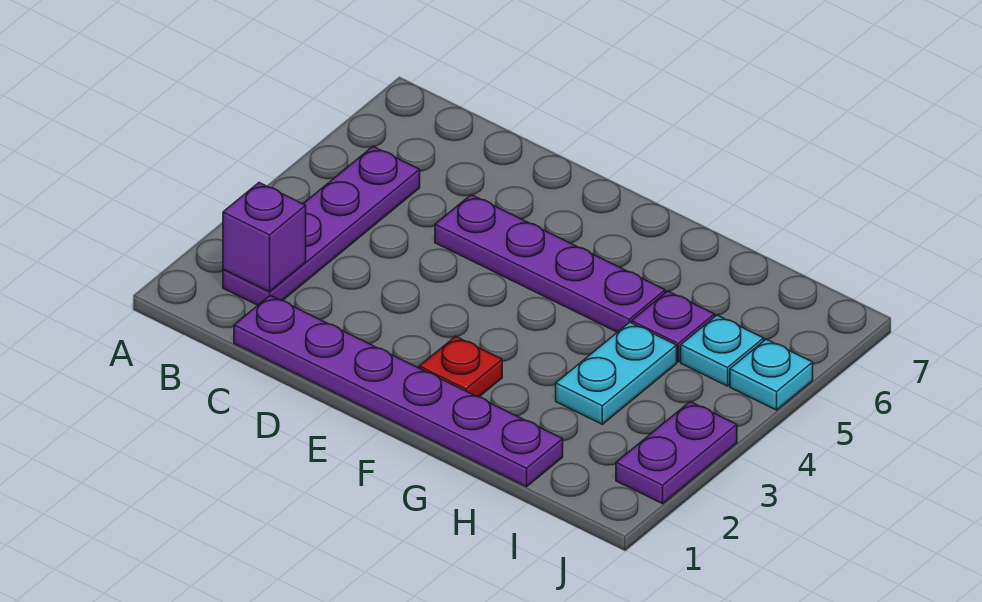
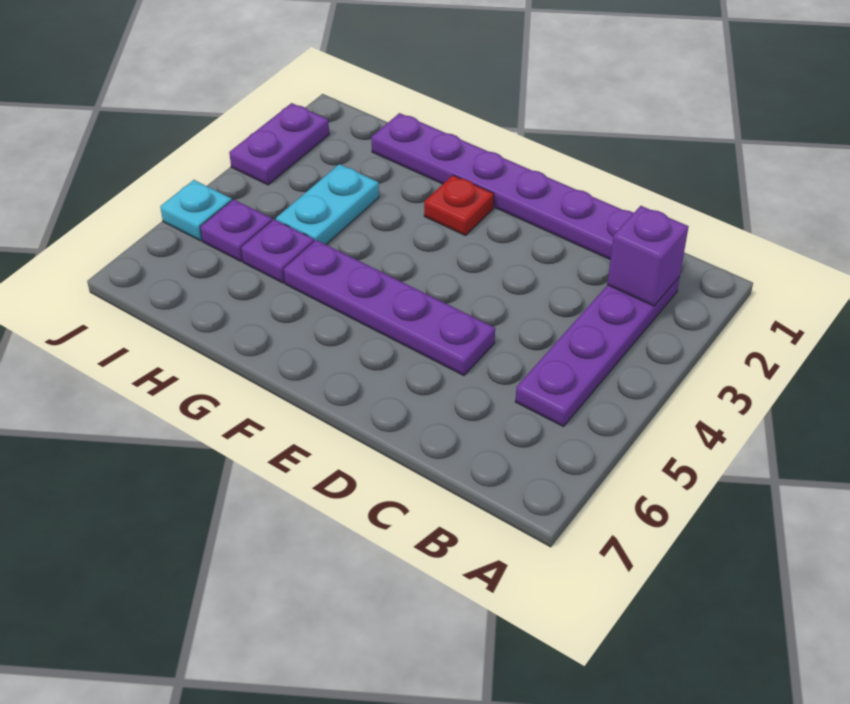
cyan 1x1 plate [681,315,764,386] -> purple 1x1 plate [200,199,272,262]

